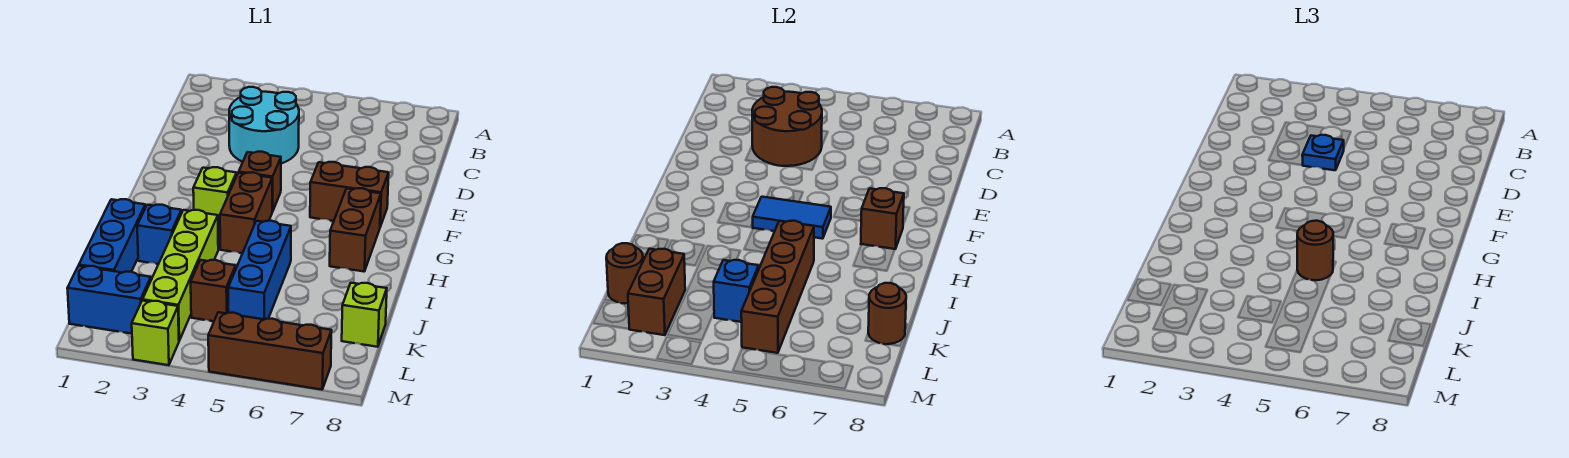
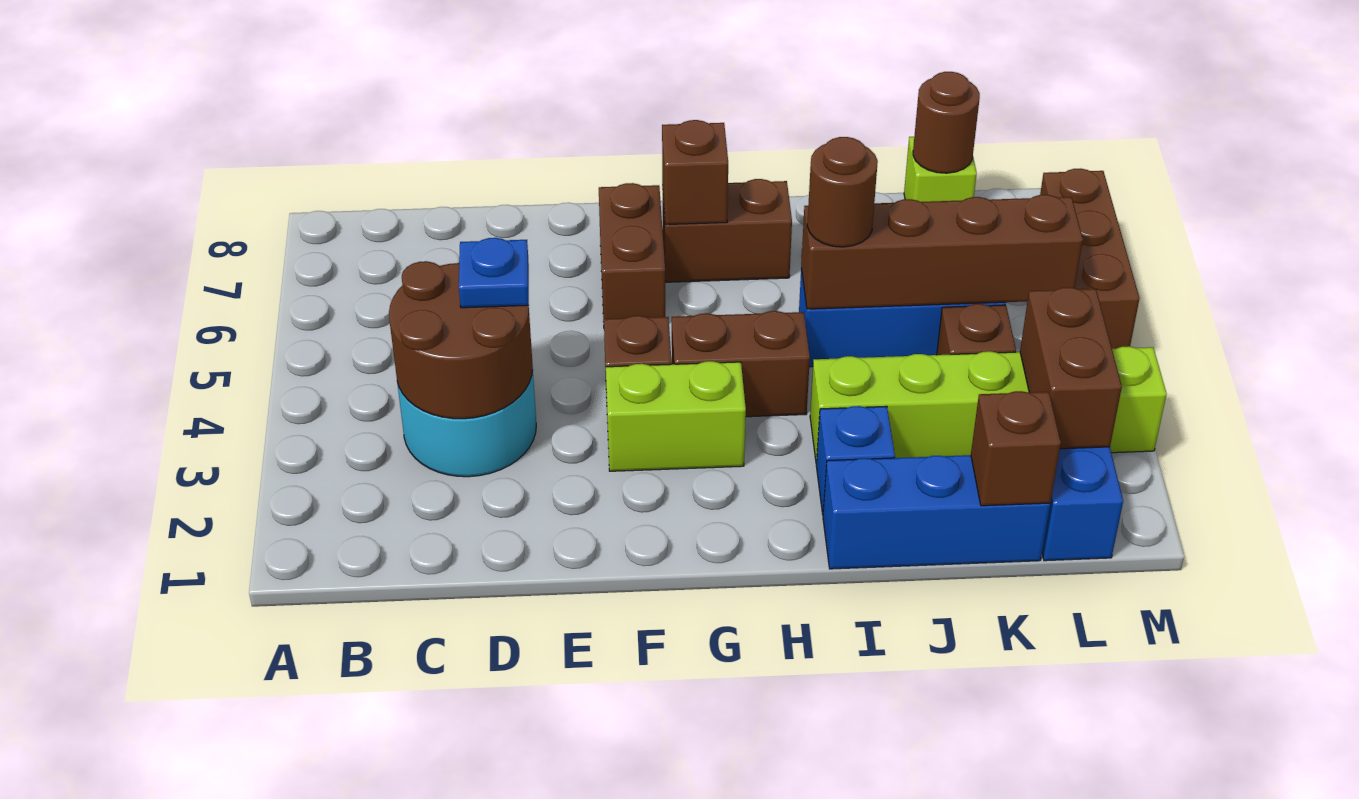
lime 1x1 brick [193,167,236,227] -> lime 1x2 brick [606,361,746,471]
blue 1x2 tile [753,197,831,239] -> none
brown 1x1 round brick [606,243,643,304] -> brown 1x1 brick [971,391,1061,506]
brown 1x2 brick [628,249,685,335] -> brown 1x2 brick turned to [1020,287,1122,449]
blue 1x1 brick [714,260,759,322] -> none

